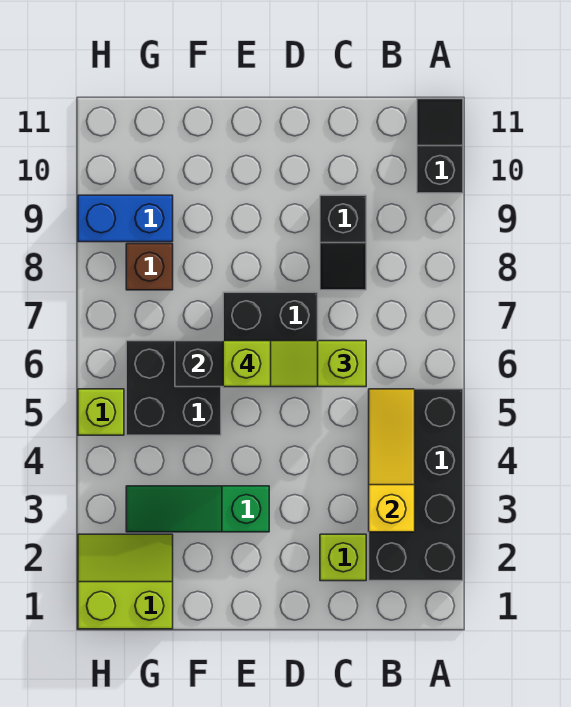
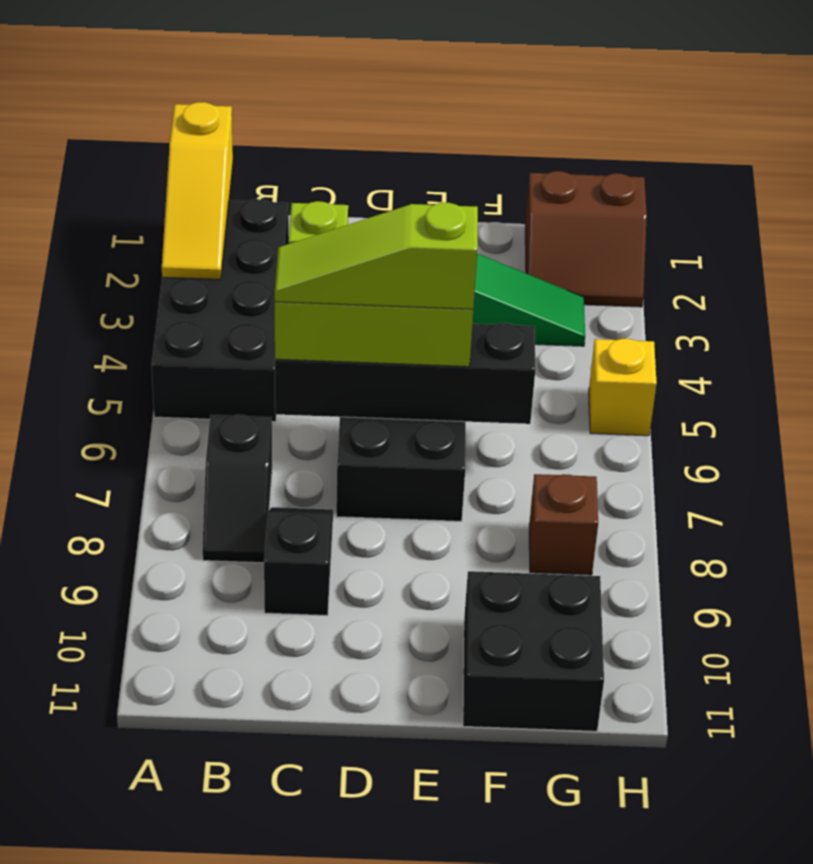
black 1x2 slope [417,99,463,193] -> black 1x2 slope moved to [202,415,272,563]
yellow 1x3 slope [369,389,415,532] -> yellow 1x3 slope moved to [162,102,233,279]
lime 1x2 slope [223,341,318,387] -> lime 1x3 slope [275,203,478,309]
black 2x2 brick [126,341,221,435] -> black 2x2 brick moved to [463,571,604,731]
lime 2x2 slope [78,534,173,629] -> brown 2x2 slope [525,171,647,307]
blue 1x2 brick [78,195,173,242] -> none
lime 1x1 brick [78,389,124,435] -> yellow 1x1 brick [589,339,657,436]

